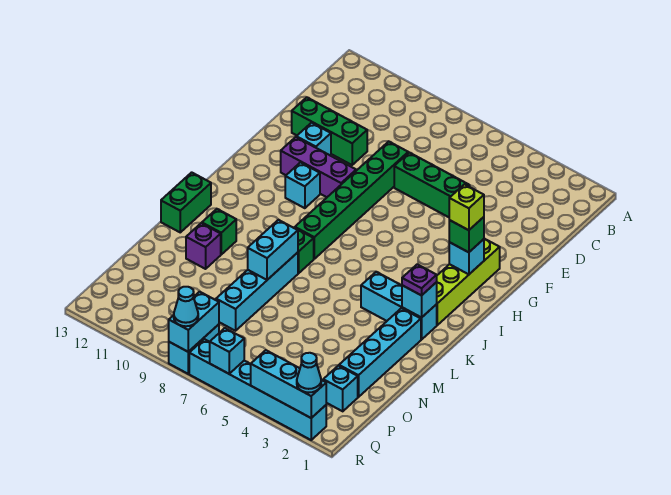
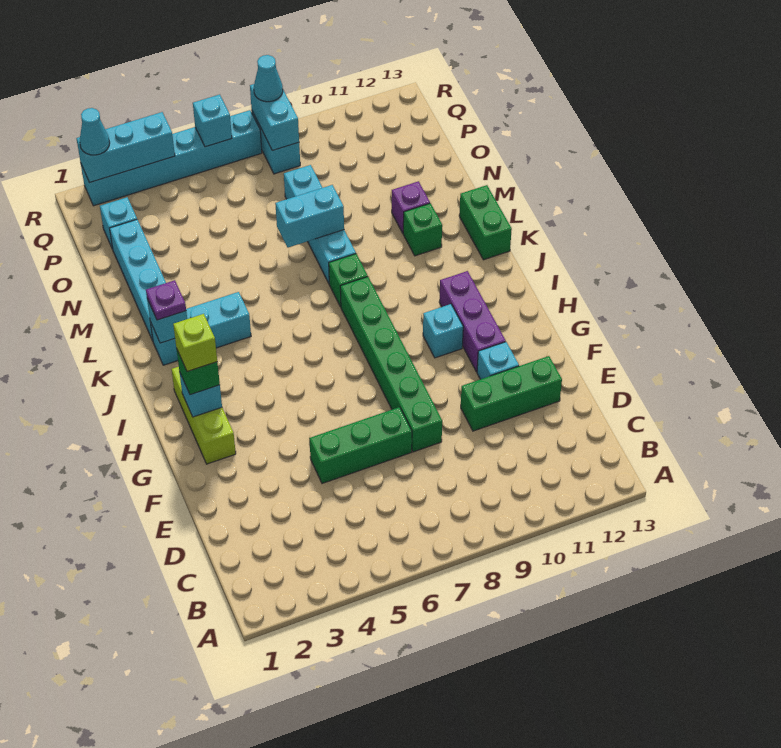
lime 1x4 brick [436,239,500,325] -> lime 1x3 brick [172,367,236,464]
purple 1x3 brick [281,137,356,197] -> purple 1x3 brick turned to [439,271,506,372]
cyan 1x2 brick [248,220,298,280] -> cyan 1x2 brick turned to [275,185,344,248]

